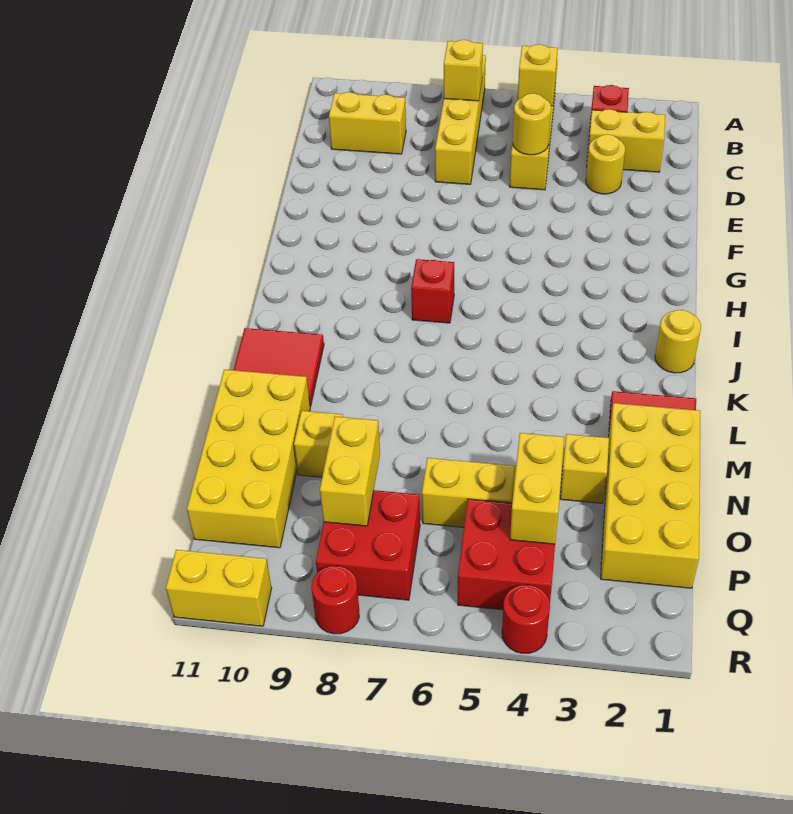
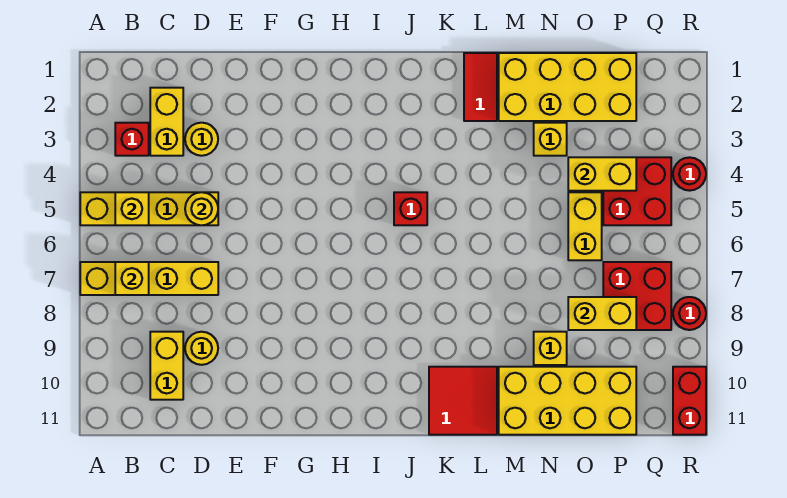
red 1x1 brick [411,259,454,323] -> red 1x1 brick moved to [394,192,427,225]
yellow 1x1 round brick [655,310,701,373] -> yellow 1x1 round brick moved to [185,332,218,365]
yellow 1x2 brick [166,550,272,626] -> red 1x2 brick [673,367,706,435]

